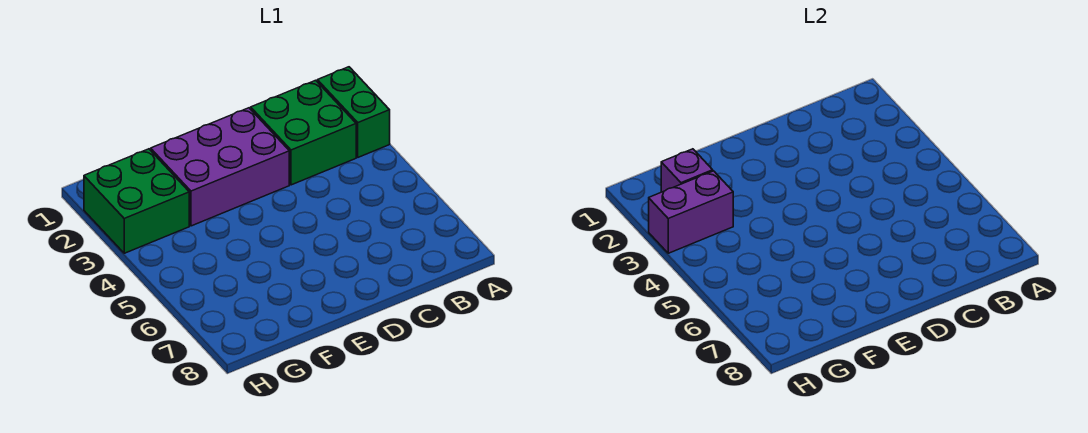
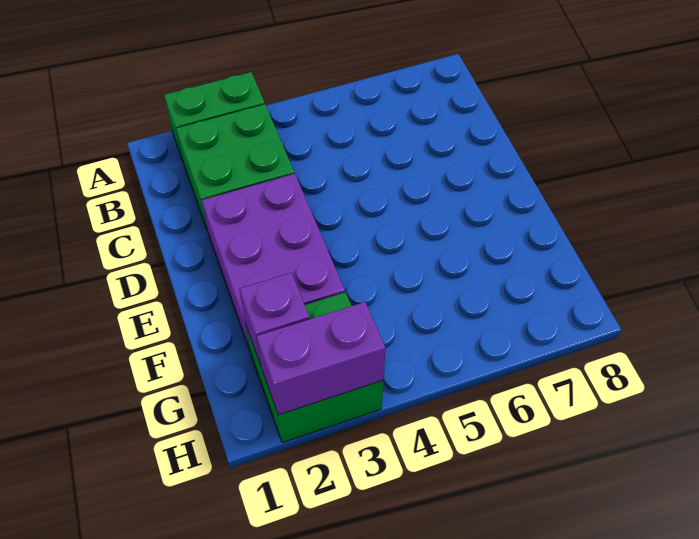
purple 1x2 brick [649,171,733,253] -> purple 1x2 brick turned to [257,302,385,415]

